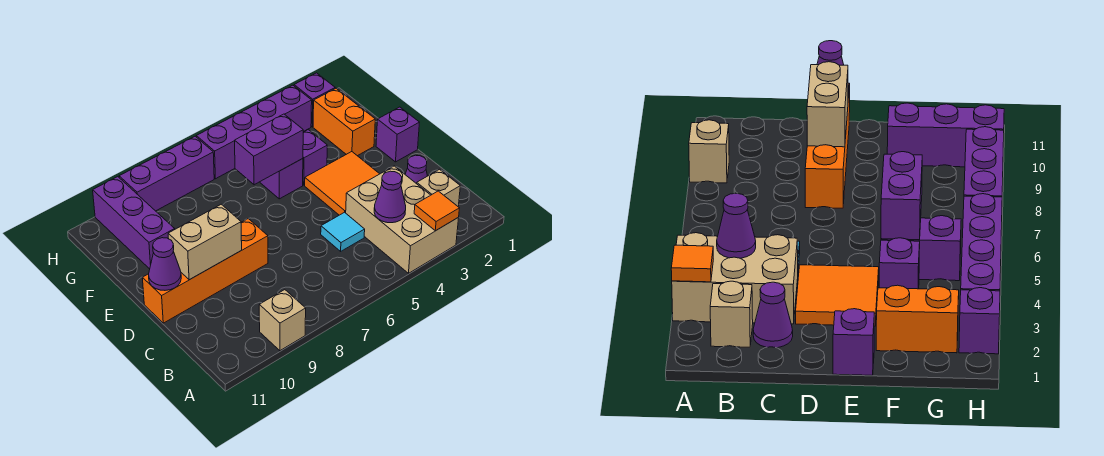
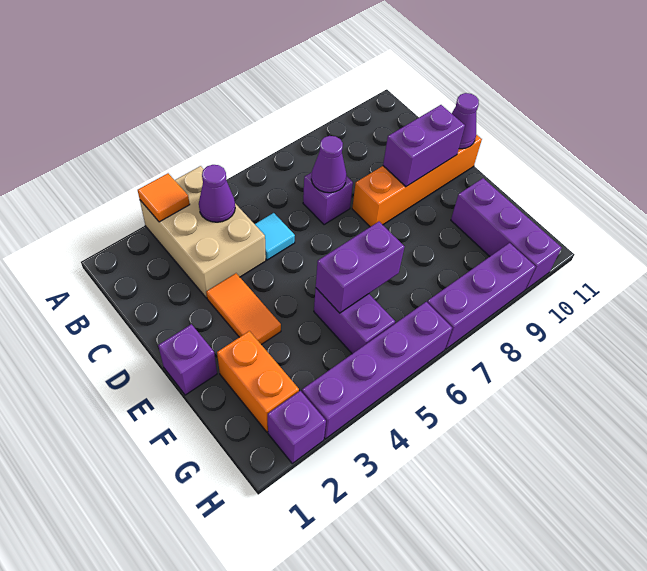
tan 1x1 brick [259,290,306,351] -> none
tan 1x1 brick [417,169,460,206] -> none
purple 1x1 cone [405,155,427,184] -> purple 1x1 cone moved to [311,136,346,193]
orange 2x2 tile [305,152,379,215] -> orange 1x2 tile [206,273,281,345]
tan 1x2 brick [168,204,242,280] -> purple 1x2 brick [383,105,465,187]
purple 1x1 brick [303,130,327,185] -> purple 1x1 brick moved to [303,172,353,225]

